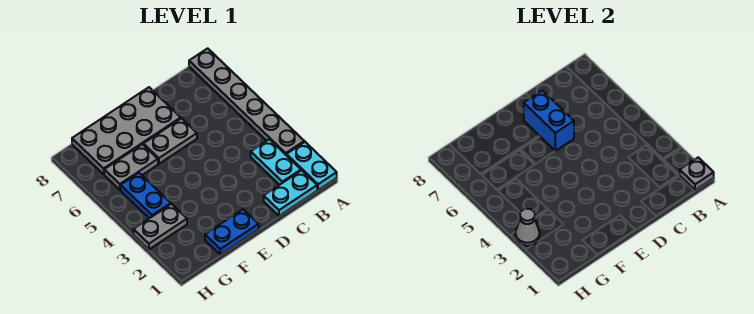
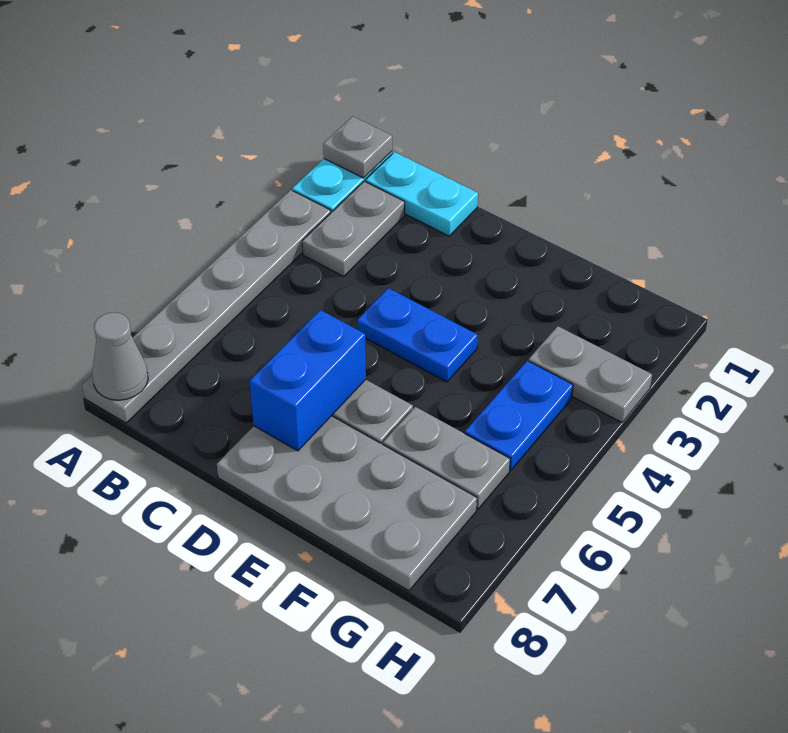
cyan 1x2 plate [251,139,301,185] -> grey 1x2 plate [302,181,405,276]
blue 1x2 plate [205,209,259,255] -> blue 1x2 plate moved to [357,288,478,382]
grey 1x1 cone [515,209,540,246] -> grey 1x1 cone moved to [92,313,148,400]

